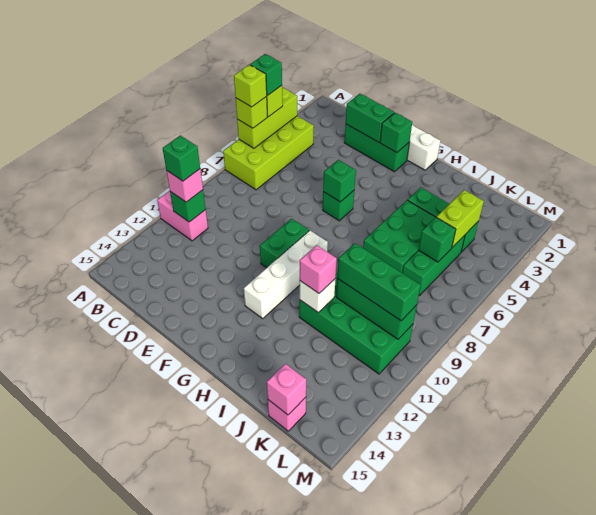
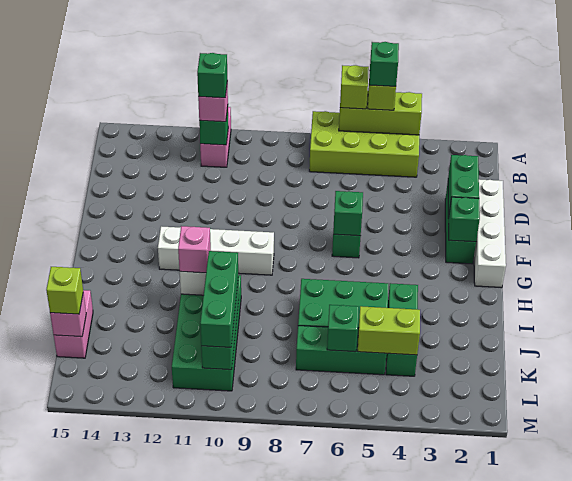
lime 1x1 brick [234,65,267,107] -> lime 1x1 brick moved to [46,267,83,314]
green 1x2 brick [260,219,309,268] -> none
pink 1x1 brick [268,397,306,431] -> pink 1x2 brick [54,290,93,358]

